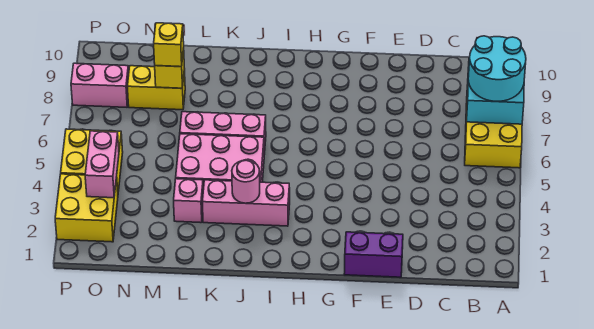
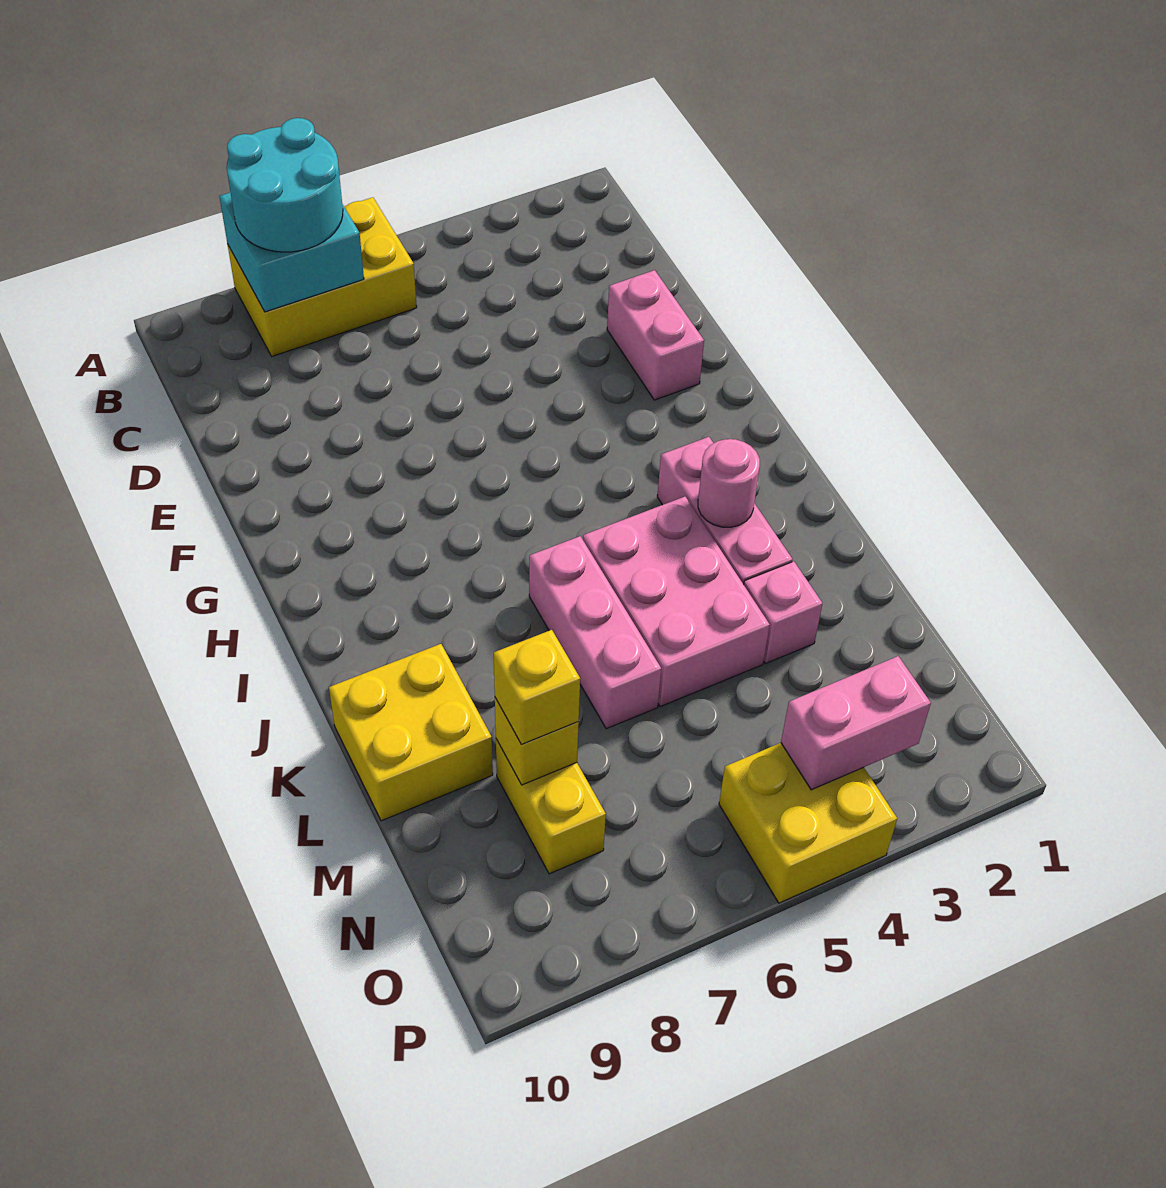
purple 1x2 brick [344,232,403,277] -> none
yellow 2x2 brick [55,174,118,242] -> yellow 2x2 brick moved to [329,644,493,821]
pink 1x2 brick [71,63,129,107] -> pink 1x2 brick moved to [607,270,704,400]

